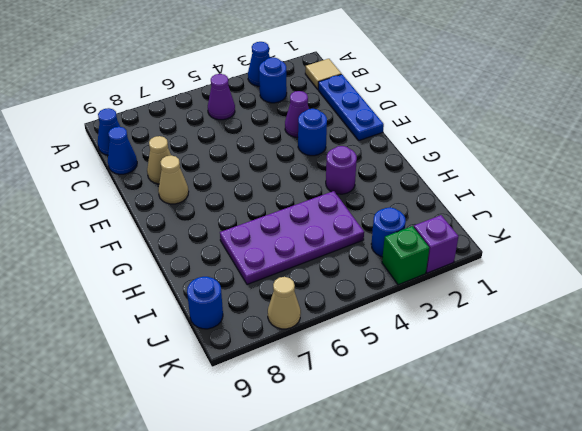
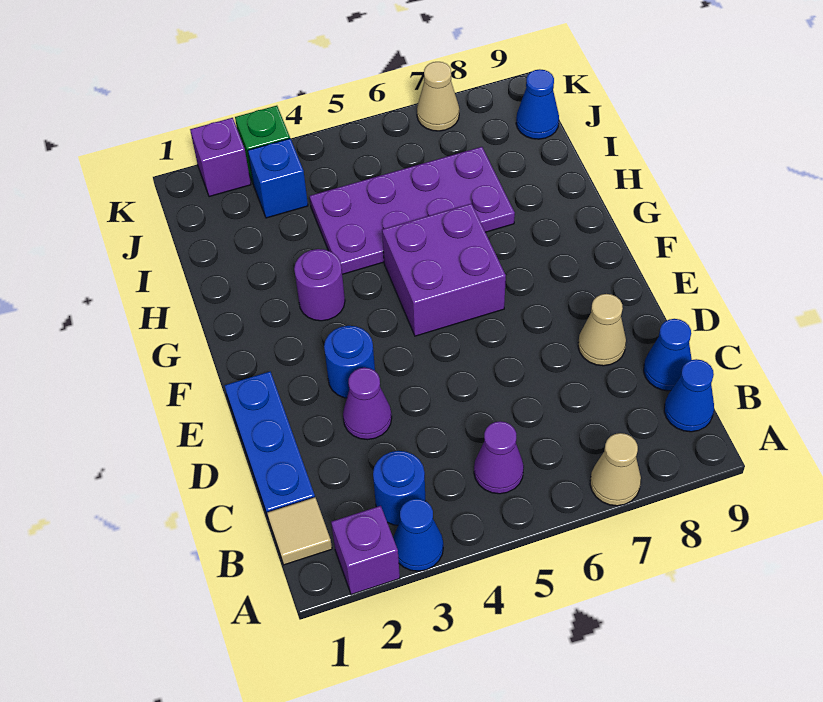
none -> purple 1x1 brick [331,506,400,595]
tan 1x1 cone [158,155,189,204] -> tan 1x1 cone moved to [590,433,641,506]
none -> purple 2x2 brick [382,204,506,336]
blue 1x1 round brick [371,208,406,257] -> blue 1x1 brick [248,138,308,218]
blue 1x1 round brick [187,277,223,329] -> blue 1x1 cone [516,69,559,139]

